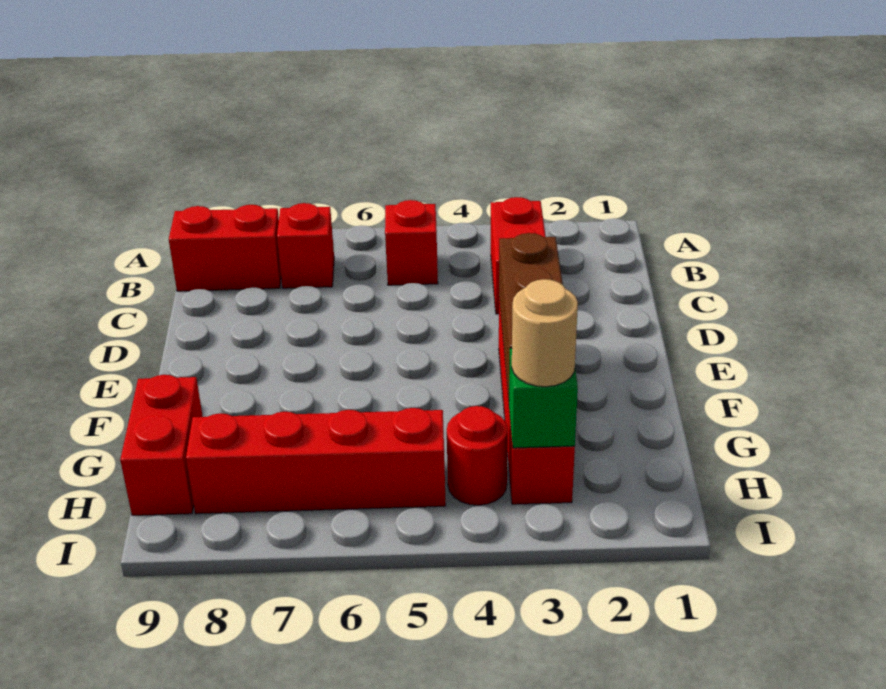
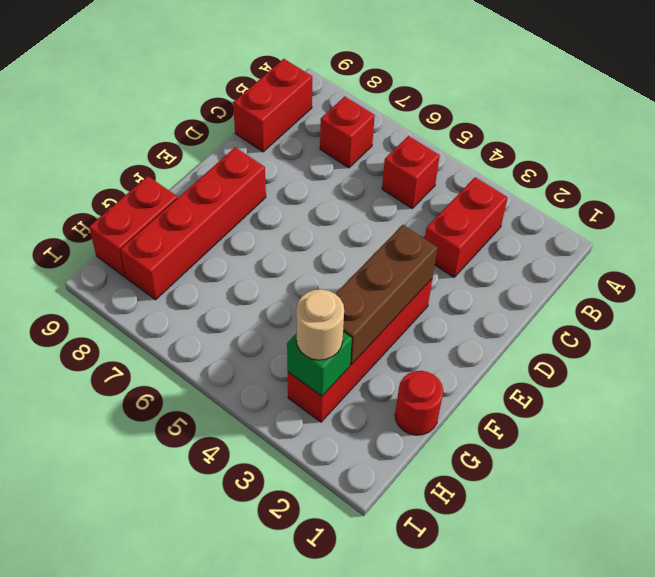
red 1x2 brick [169,205,281,291] -> red 1x2 brick turned to [233,59,312,152]
red 1x1 round brick [447,406,508,505] -> red 1x1 round brick moved to [395,371,443,435]
red 1x4 brick [186,408,446,514] -> red 1x4 brick turned to [120,147,266,300]

